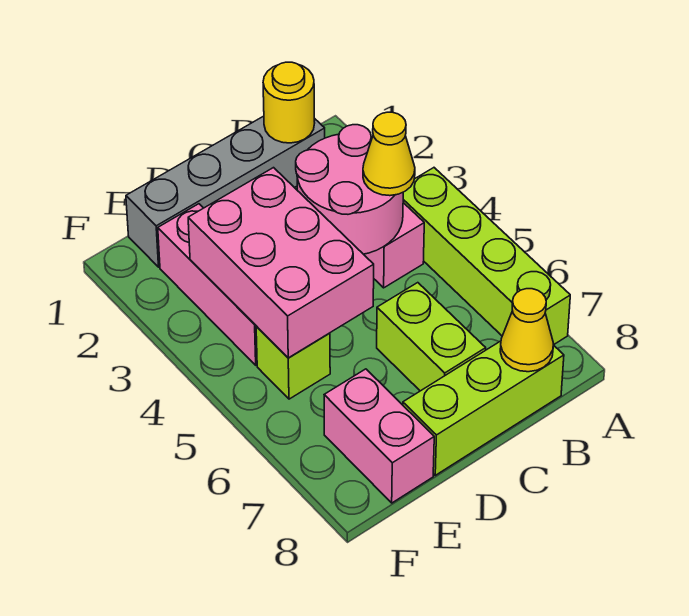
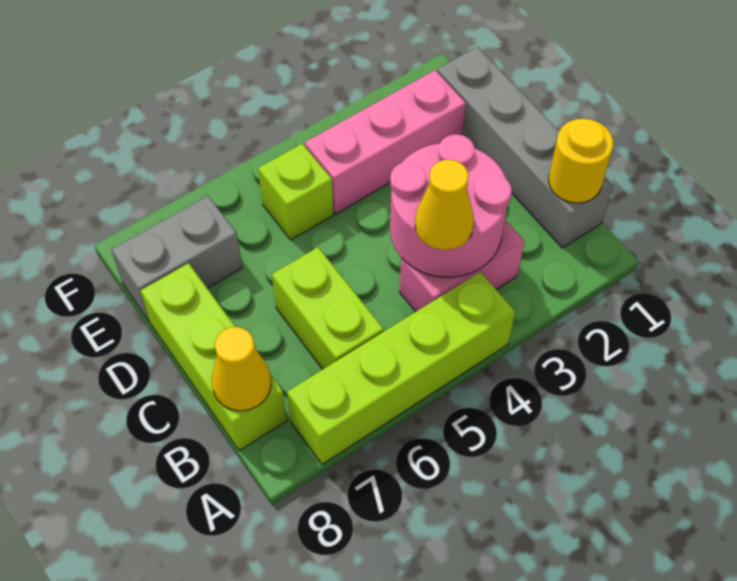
lime 1x2 brick [377,283,486,391] -> lime 1x2 brick turned to [272,247,384,369]
pink 2x3 brick [188,168,374,358] -> none
pink 1x2 brick [324,369,434,503] -> grey 1x2 brick [111,196,242,322]

